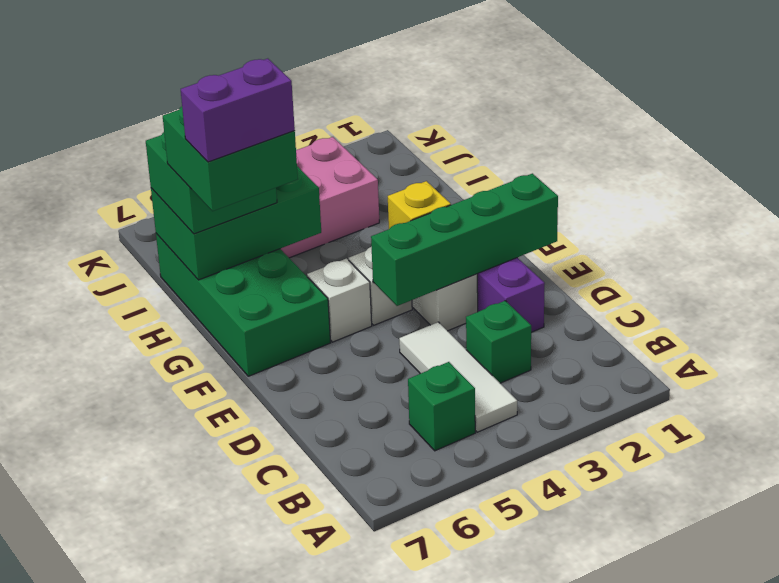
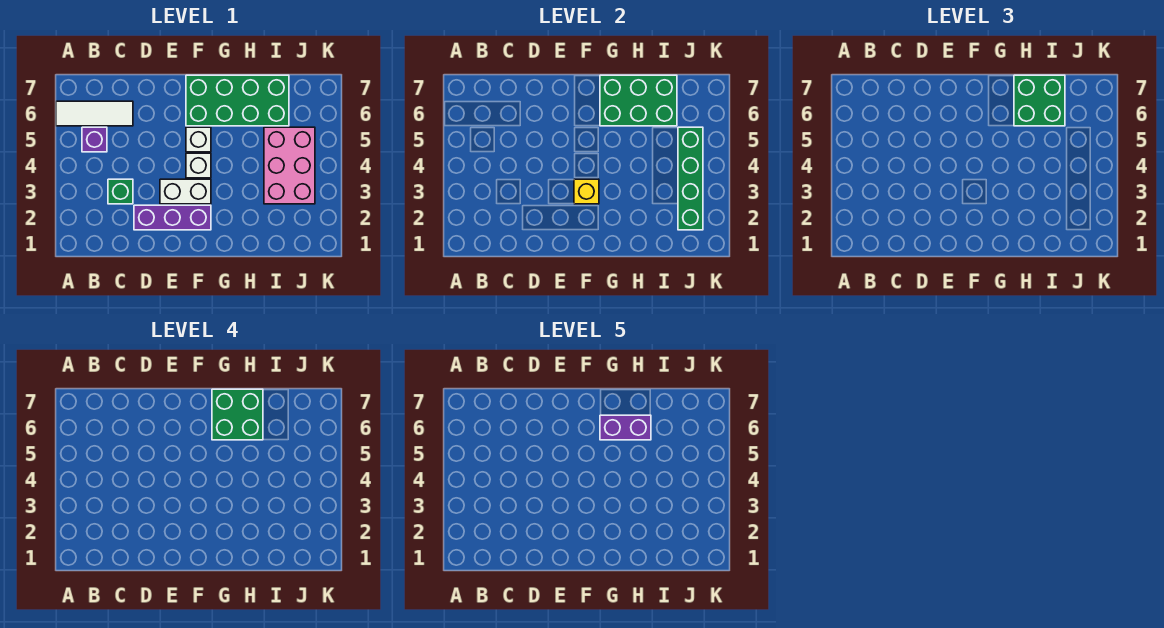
white 1x3 tile [399,322,517,432] -> white 1x3 tile moved to [56,101,133,126]
green 1x1 brick [408,362,475,451] -> purple 1x1 brick [82,127,107,152]
green 1x4 brick [371,173,558,306] -> green 1x4 brick moved to [678,127,703,230]
purple 1x2 brick [181,59,295,162] -> purple 1x2 brick turned to [600,415,651,440]
green 2x3 brick [151,166,321,280] -> green 2x3 brick turned to [600,75,677,126]

